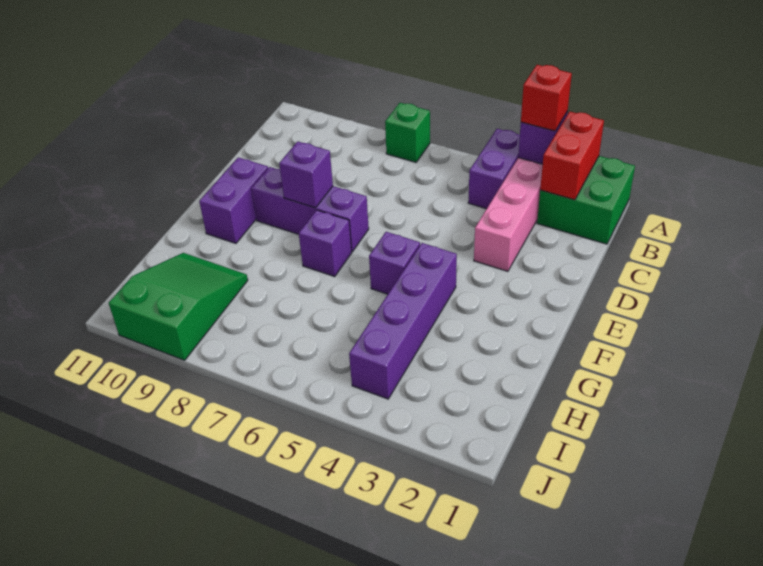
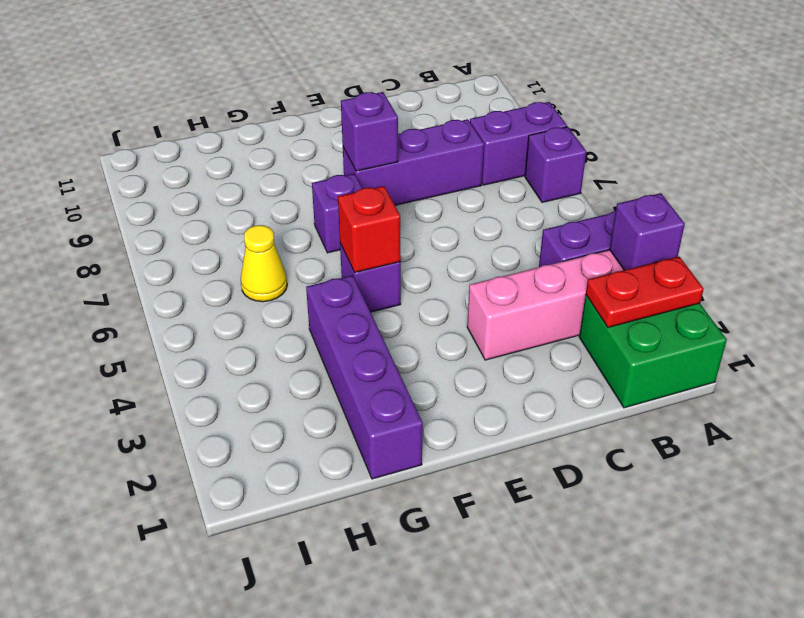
red 1x2 brick [540,111,604,200] -> red 1x2 plate [586,257,704,327]
red 1x1 brick [521,65,572,131] -> red 1x1 brick moved to [338,186,401,272]
green 1x1 brick [385,103,430,162] -> purple 1x1 brick [525,127,586,203]
purple 1x3 brick [251,167,369,252] -> purple 1x3 brick turned to [343,119,484,205]
purple 1x2 brick [199,157,268,243] -> purple 1x2 brick moved to [470,102,567,185]
purple 1x4 brick [349,243,457,399] -> purple 1x4 brick turned to [306,275,423,479]
none -> yellow 1x1 cone [241,225,287,302]
green 2x3 slope [109,253,248,360] -> none

